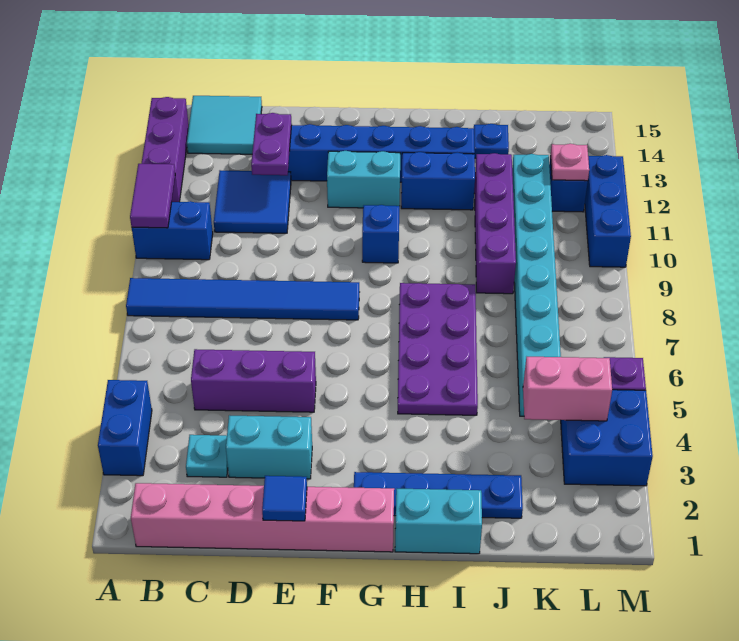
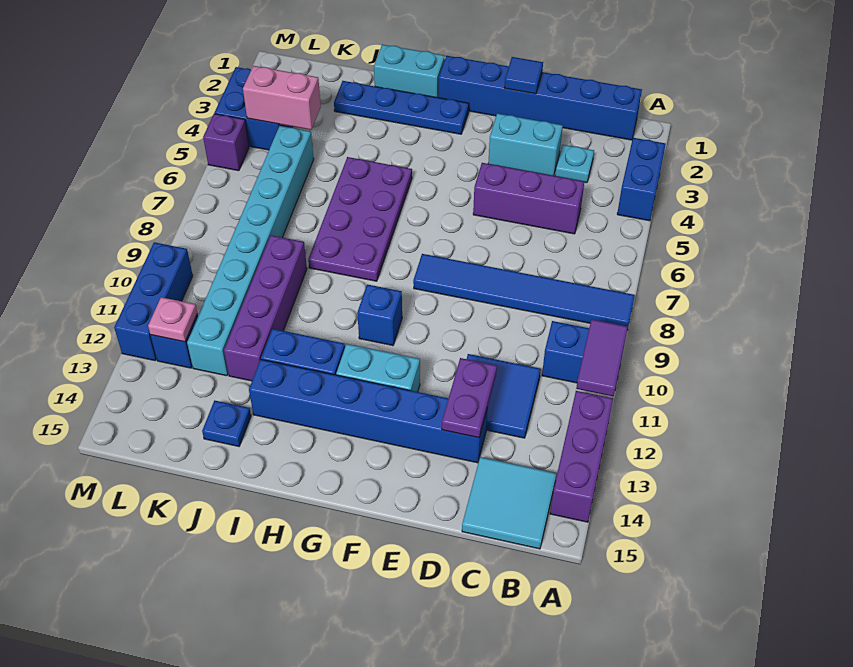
pink 1x6 brick [131,483,394,552] -> blue 1x6 brick [439,56,642,140]

